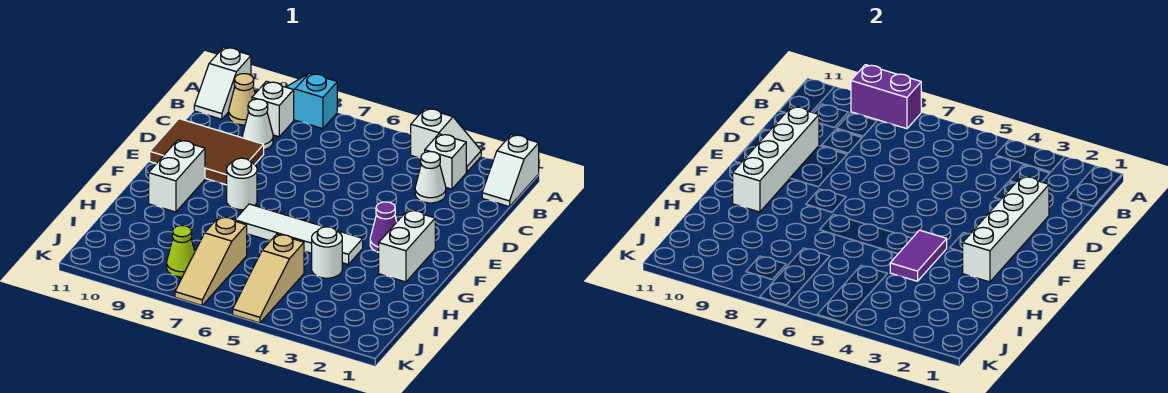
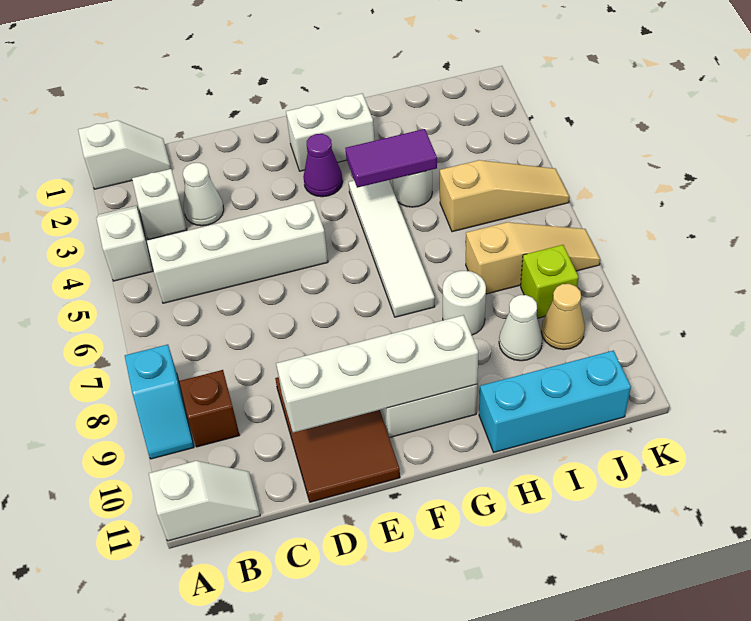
purple 1x2 brick [851,65,921,129] -> none
white 1x1 brick [252,81,294,137] -> brown 1x1 brick [179,370,240,447]
tan 1x1 cone [229,74,255,125] -> tan 1x1 cone moved to [541,284,585,350]
white 1x1 cone [243,99,273,150] -> white 1x1 cone moved to [499,295,542,361]
white 1x4 brick [963,176,1049,282] -> white 1x4 brick moved to [147,200,328,303]
white 1x1 round brick [227,158,257,210] -> white 1x1 round brick moved to [443,271,486,335]
none -> cyan 1x3 brick [479,351,631,452]
lime 1x1 cone [167,225,195,277] -> lime 1x1 brick [521,245,579,318]

